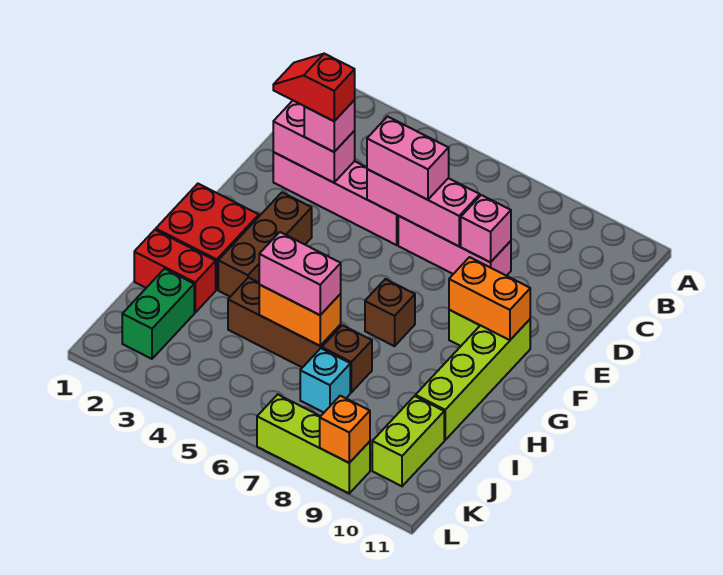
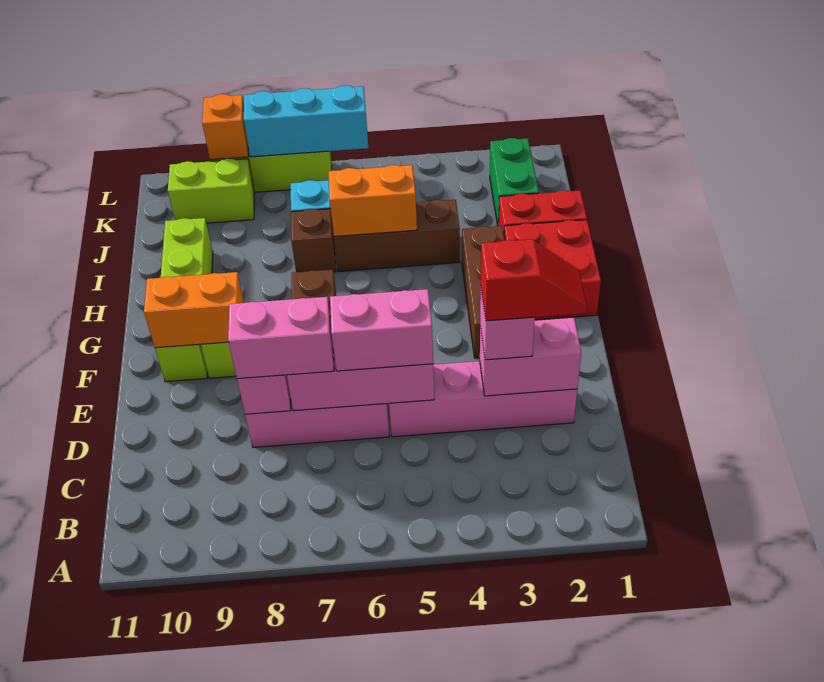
pink 1x2 brick [259,232,341,315] -> pink 1x2 brick moved to [228,297,334,379]
lime 1x2 brick [372,396,444,486] -> lime 1x2 brick turned to [168,158,254,223]
none -> cyan 1x3 brick [244,85,368,157]

